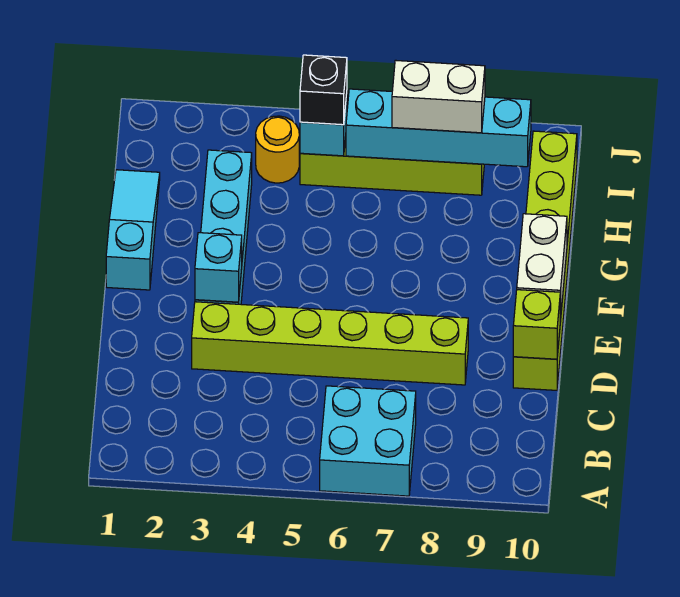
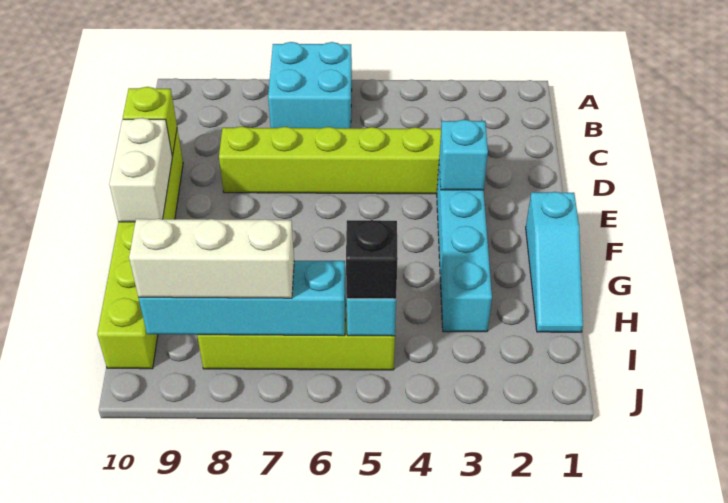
yellow 1x1 round brick [256,116,299,183] -> none
white 1x2 brick [392,60,485,133] -> white 1x3 brick [129,219,294,298]

